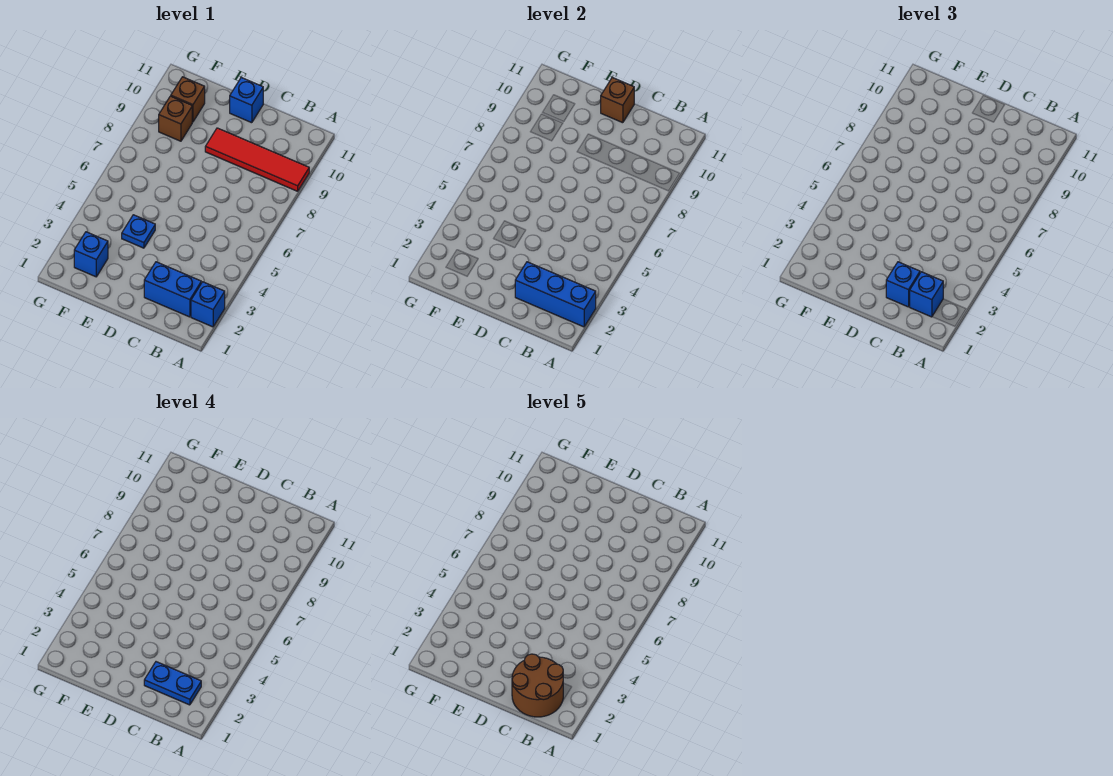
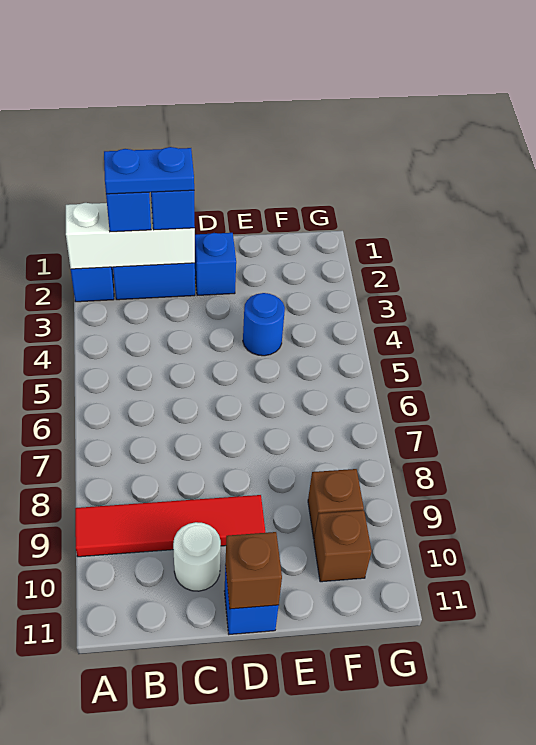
blue 1x3 brick [515,262,596,327] -> white 1x3 brick [66,201,195,269]
brown 2x2 round brick [512,654,563,717] -> none
none -> white 1x1 round brick [173,522,221,591]
blue 1x1 plate [122,215,155,248] -> blue 1x1 round brick [243,293,285,356]
blue 1x1 brick [74,232,108,277] -> blue 1x1 brick moved to [195,233,236,295]

